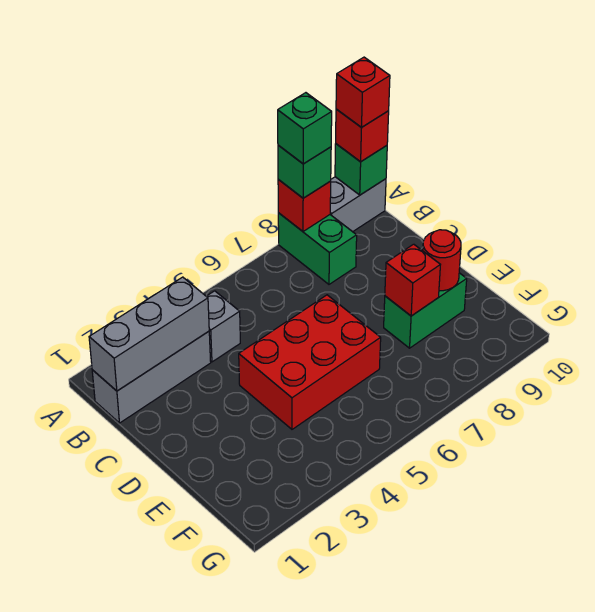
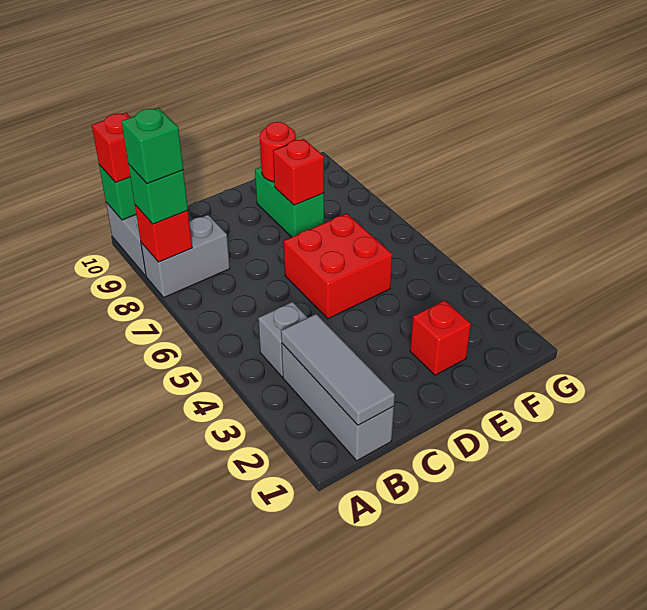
green 1x2 brick [278,213,357,284] -> grey 1x2 brick [141,215,230,297]
red 1x1 brick [336,57,390,127] -> red 1x1 brick moved to [410,300,471,375]
grey 1x3 brick [89,277,209,391] -> grey 1x3 tile [281,314,395,425]
red 2x3 brick [239,295,381,429] -> red 2x2 brick [284,214,392,319]

